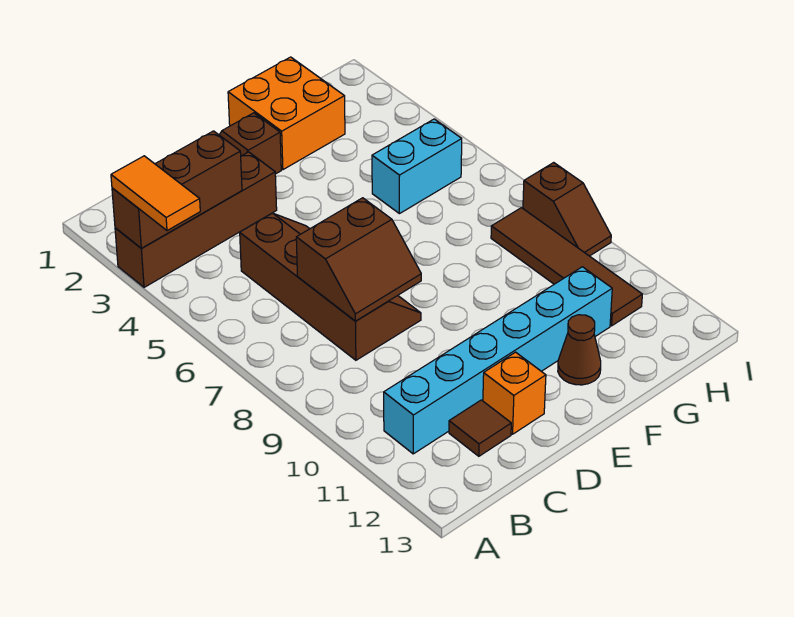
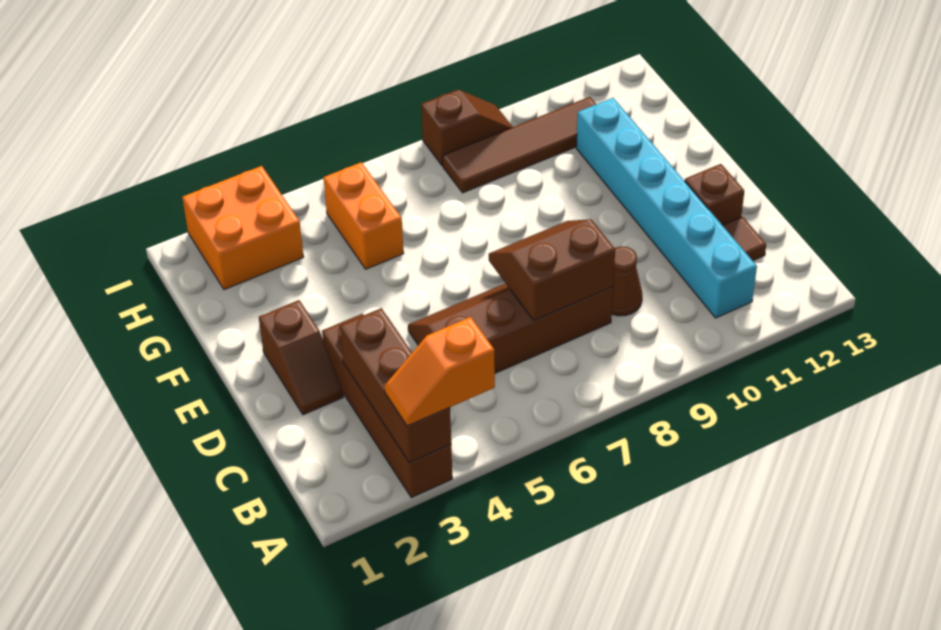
orange 1x2 tile [111,156,200,231] -> orange 1x2 slope [384,317,495,426]
brown 2x2 slope [296,198,421,321] -> brown 2x2 slope turned to [489,219,615,321]
orange 1x1 brick [483,352,546,434] -> brown 1x1 brick [685,164,744,225]
orange 2x2 brick [228,57,345,170] -> orange 2x2 brick moved to [182,166,303,290]
brown 1x1 cone [558,315,601,385] -> brown 1x1 cone moved to [612,247,642,316]
cyan 1x2 brick [372,119,462,214] -> orange 1x2 brick [324,162,404,269]

